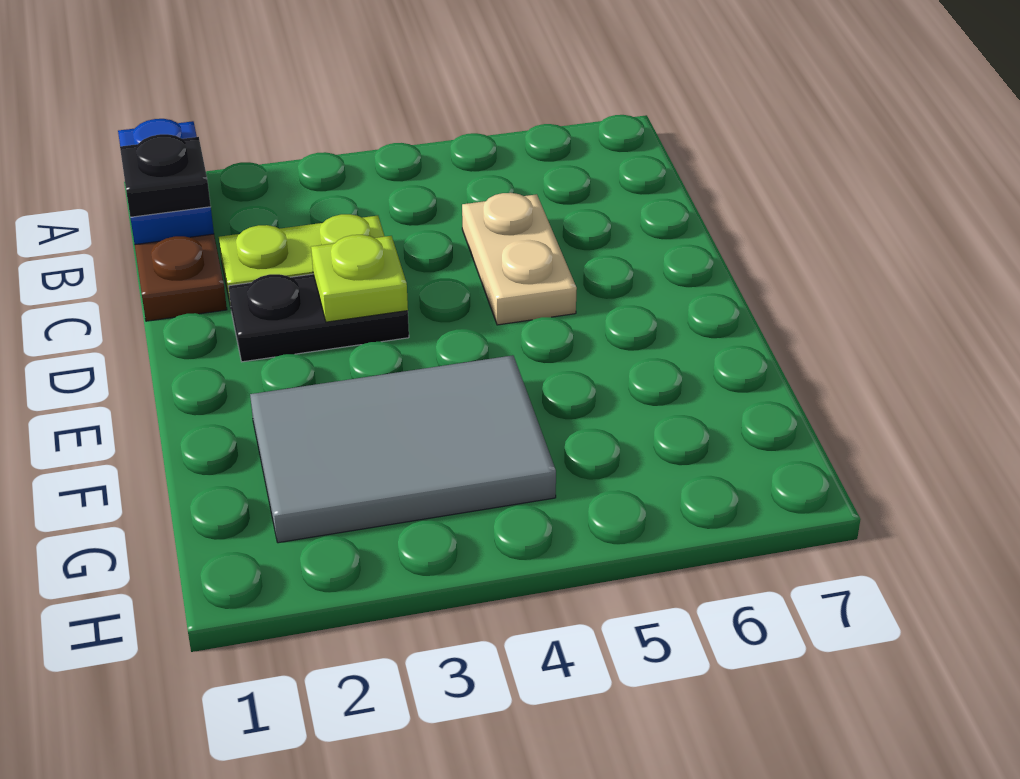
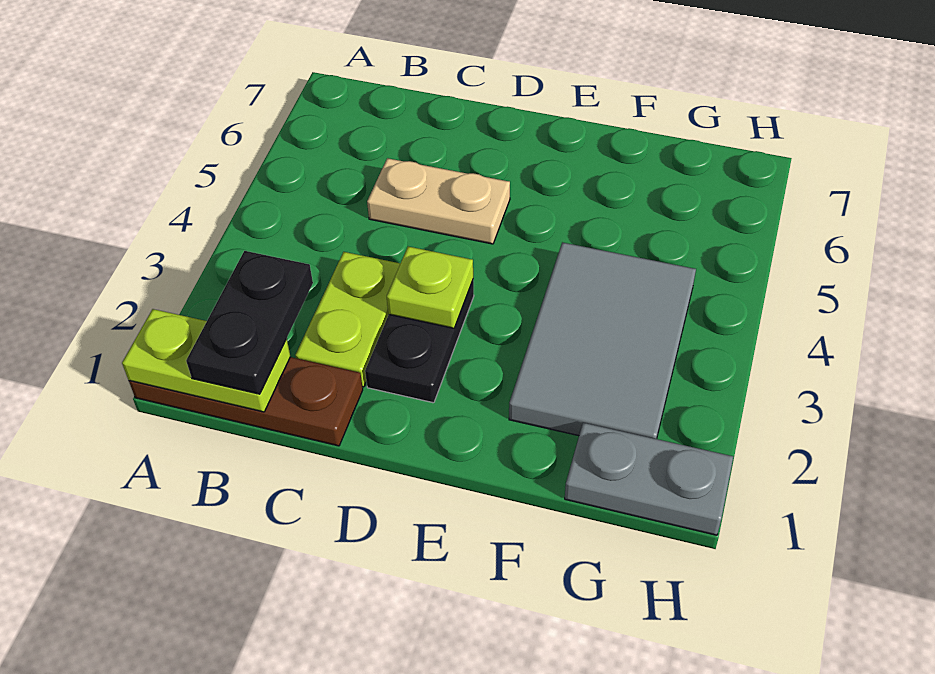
blue 1x2 plate [118,119,214,245] -> lime 1x2 plate [122,309,290,412]
black 1x1 plate [120,134,211,217] -> black 1x2 plate [186,251,313,394]
none -> grey 1x2 plate [565,423,733,535]

